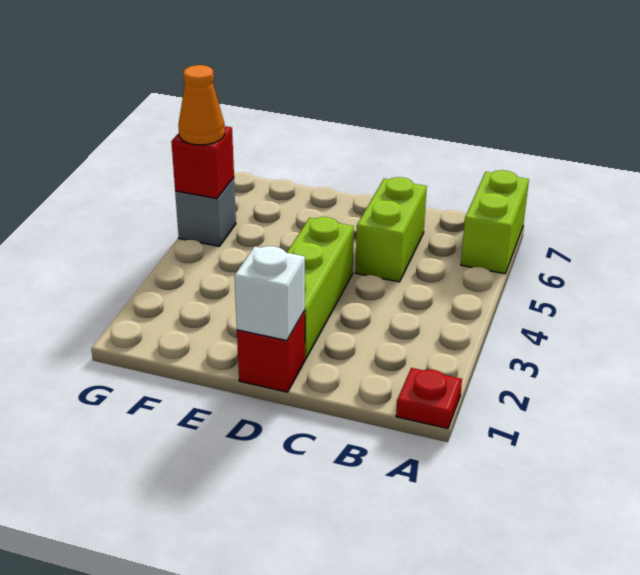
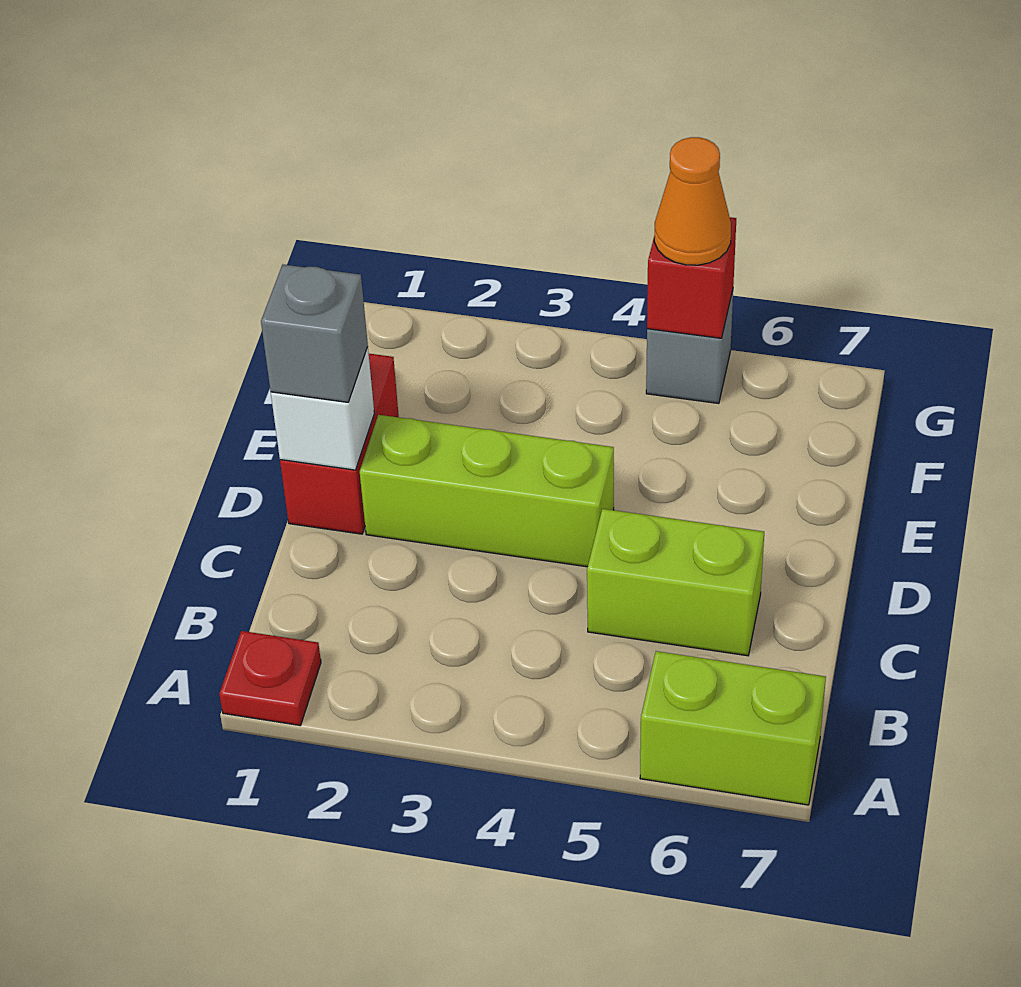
red 1x1 brick [237,311,305,392] -> red 1x2 brick [280,354,399,534]
none -> grey 1x1 brick [261,265,368,402]

